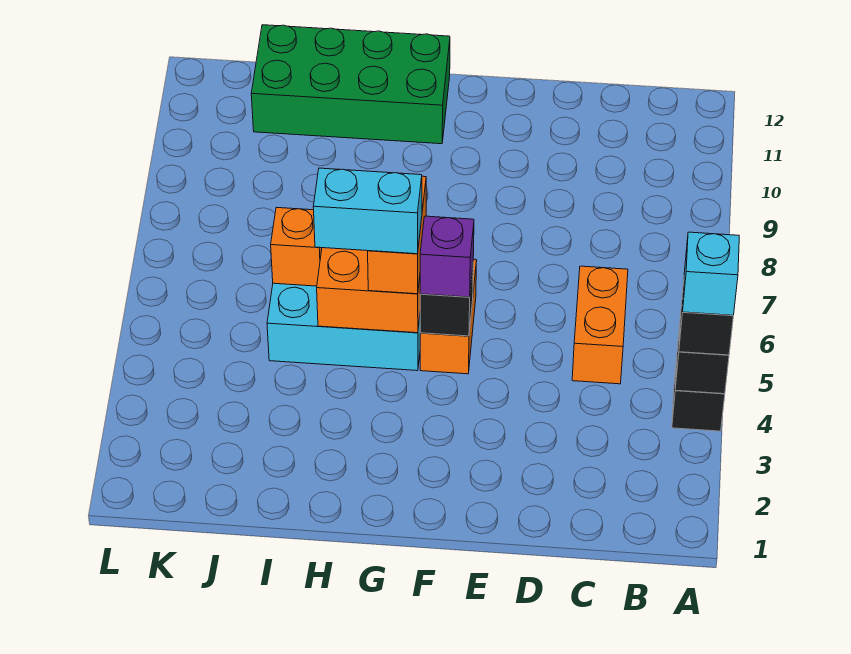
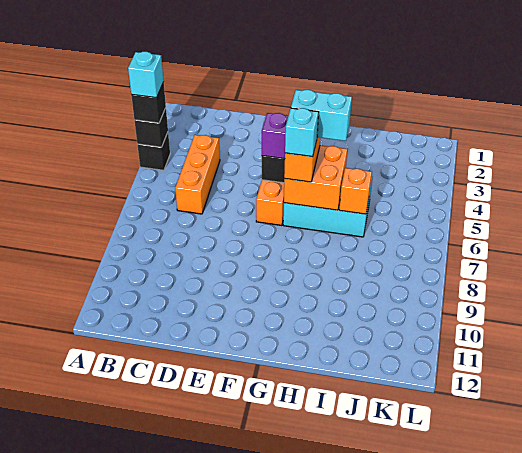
orange 1x2 brick [572,266,628,384] -> orange 1x3 brick [175,135,220,214]
none -> cyan 1x1 brick [285,108,318,157]
green 2x4 brick [251,25,450,144] -> none

